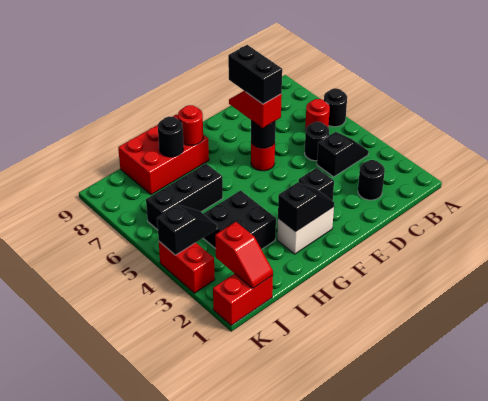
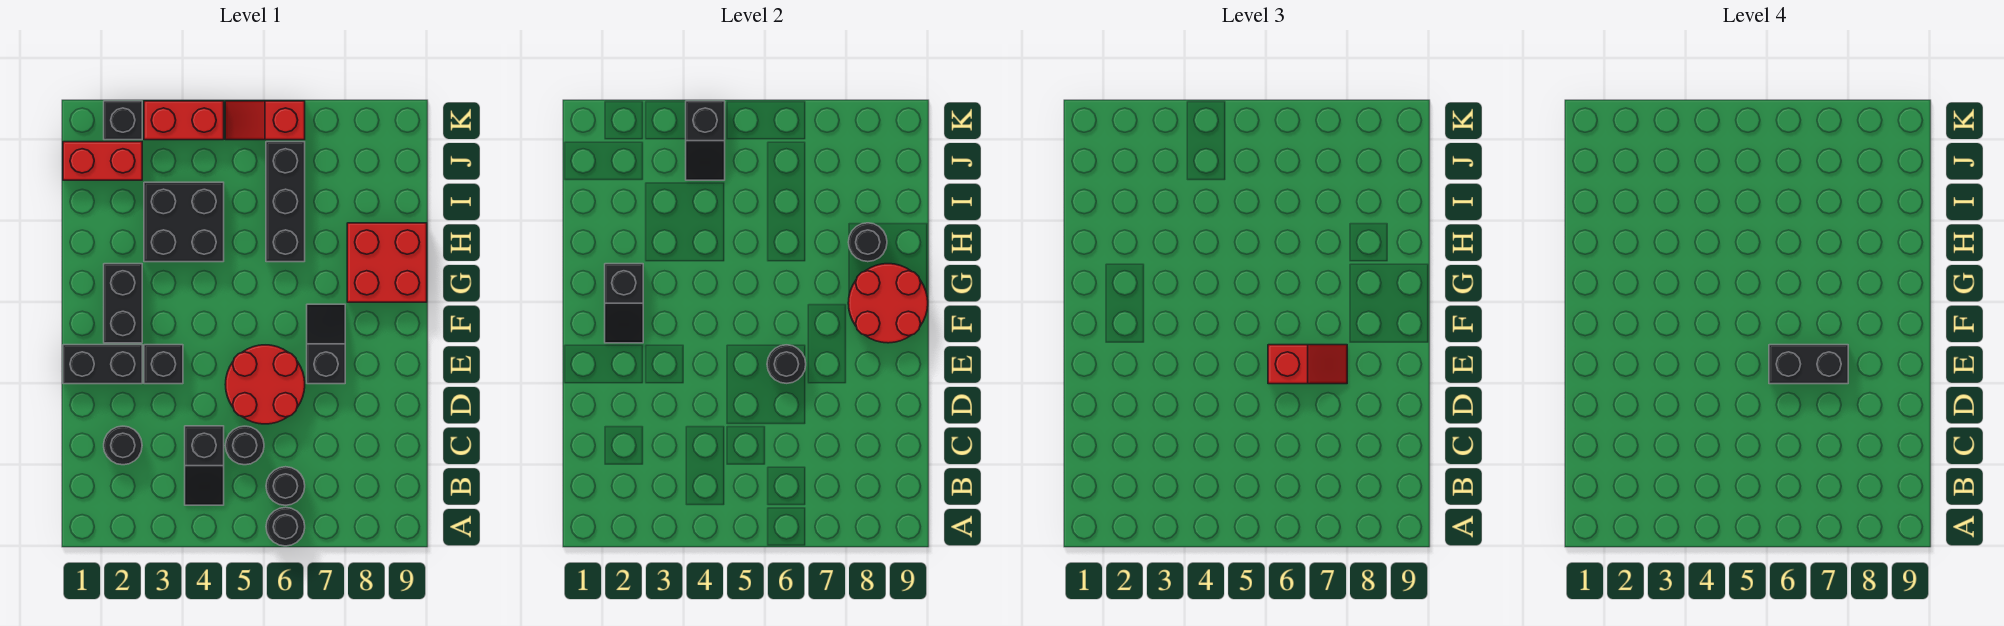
red 1x1 round brick [305,99,330,131] -> black 1x1 round brick [266,467,305,505]
none -> black 1x2 brick [63,345,142,384]
red 1x1 round brick [251,142,275,171] -> red 2x2 round brick [225,345,305,424]
none -> black 1x2 slope [307,304,345,384]
white 1x2 brick [277,207,334,254] -> black 1x2 brick [104,264,142,343]
red 2x3 brick [118,114,209,195] -> red 2x2 brick [347,223,427,302]
red 1x1 round brick [178,105,203,145] -> red 2x2 round brick [848,264,928,343]
red 1x2 brick [213,274,273,325] -> red 1x2 brick turned to [63,142,142,180]
red 1x2 slope [215,222,273,288] -> red 1x2 slope moved to [225,101,305,140]
none -> black 1x1 brick [104,101,142,140]

